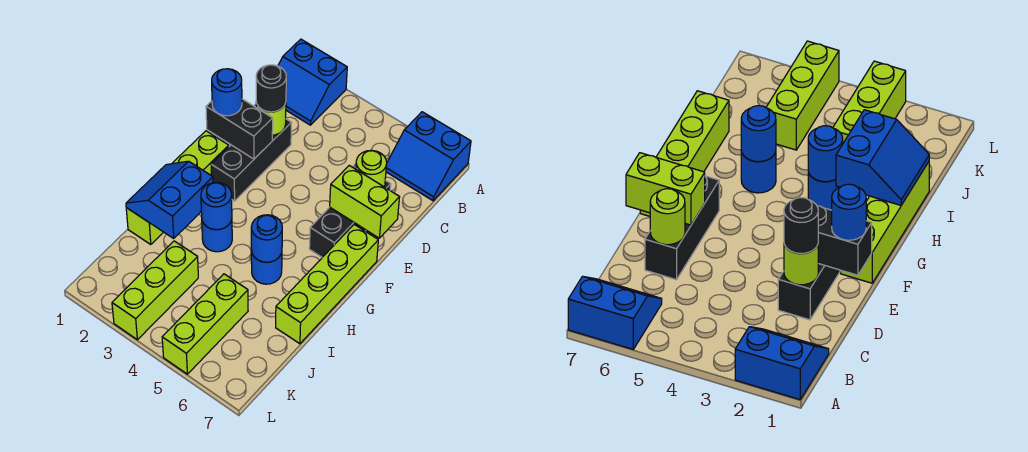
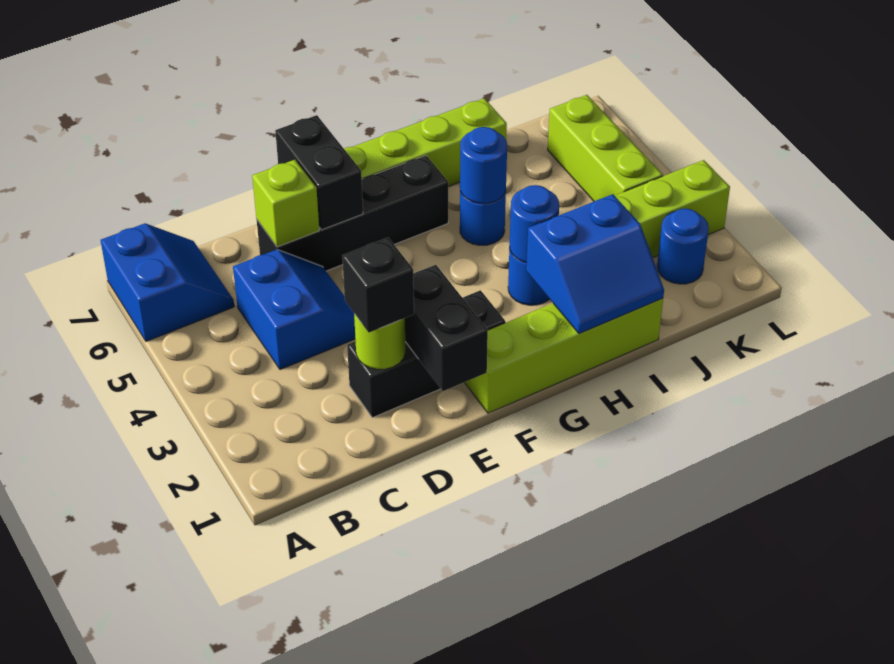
blue 2x2 slope [278,39,347,125] -> blue 2x2 slope moved to [233,250,355,370]
black 1x1 round brick [256,65,286,112] -> black 1x1 brick [342,238,414,332]
black 1x3 brick [309,180,391,257] -> black 1x4 brick [257,155,448,271]
lime 1x1 round brick [356,150,387,187] -> lime 1x1 brick [252,160,319,247]
blue 1x1 round brick [212,69,242,116] -> blue 1x1 round brick moved to [657,209,709,284]
lime 1x2 brick [330,165,400,238] -> black 1x2 brick [275,115,363,230]
lime 1x3 brick [162,274,248,374] -> lime 1x3 brick turned to [548,95,663,202]

